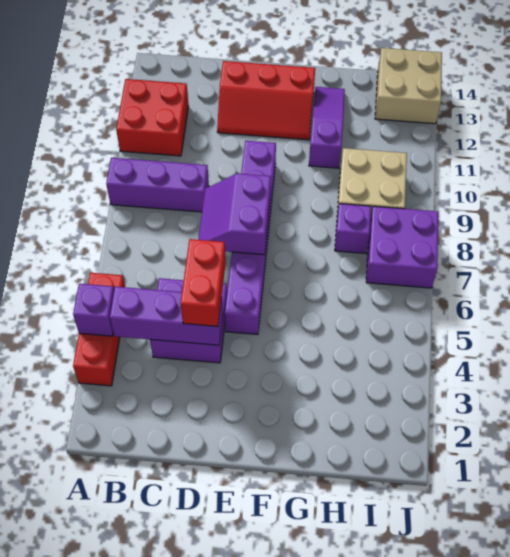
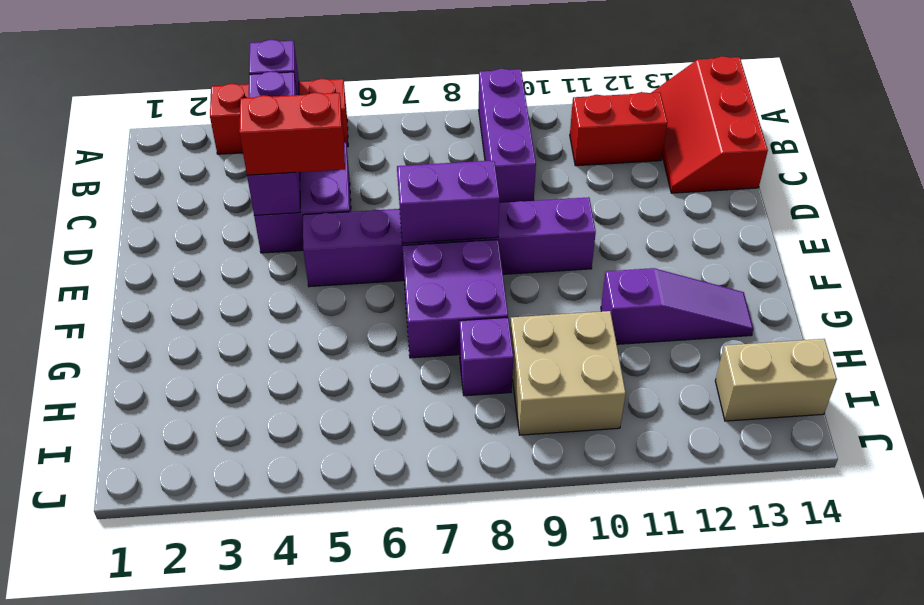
red 2x2 brick [116,79,188,156] -> red 1x2 brick [570,92,667,166]
red 2x3 slope [217,61,315,140] -> red 2x3 slope moved to [651,56,768,193]
purple 2x2 brick [366,206,439,288] -> purple 2x2 brick moved to [402,240,508,358]
tan 2x2 brick [375,48,442,124] -> tan 1x2 brick [715,339,837,421]

